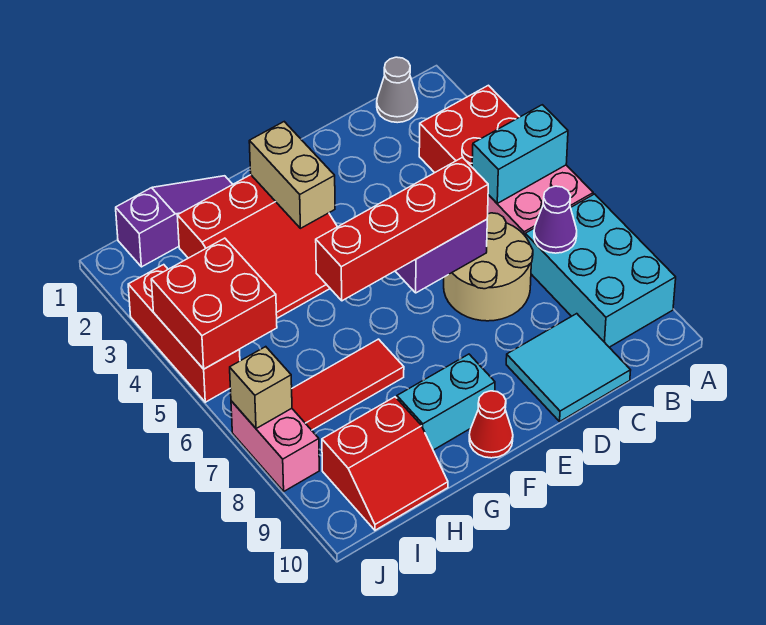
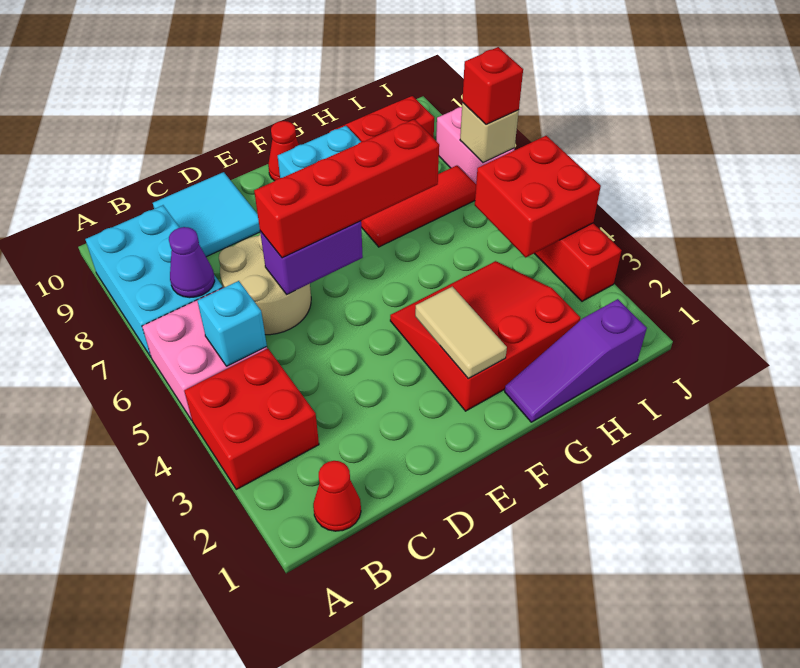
cyan 1x2 brick [472,105,568,203] -> cyan 1x1 brick [197,281,267,366]
grey 1x1 cone [377,57,418,123] -> red 1x1 cone [313,461,361,531]
tan 1x2 brick [249,122,335,228] -> tan 1x2 tile [415,286,507,379]
none -> red 1x1 brick [462,47,523,124]

